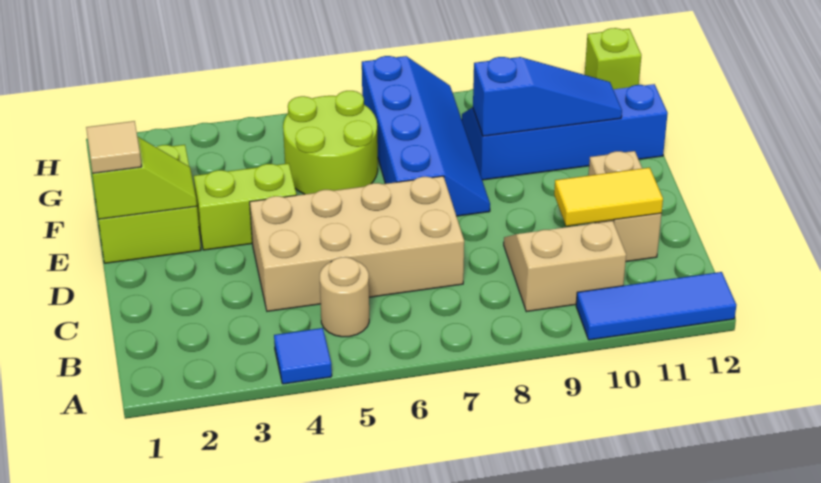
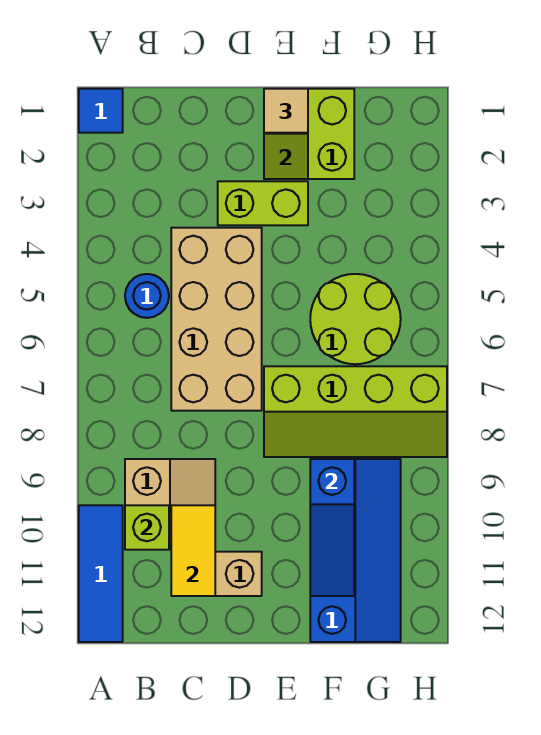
blue 1x1 tile [274,328,332,384] -> blue 1x1 tile moved to [79,89,123,133]
tan 1x1 round brick [320,257,369,337] -> blue 1x1 round brick [125,274,169,318]
lime 1x2 brick [194,163,296,250] -> lime 1x2 brick turned to [218,181,308,225]
blue 2x4 slope [362,56,490,216] -> lime 2x4 slope [264,366,447,457]
lime 1x1 brick [585,28,641,89] -> lime 1x1 brick moved to [125,505,169,550]

